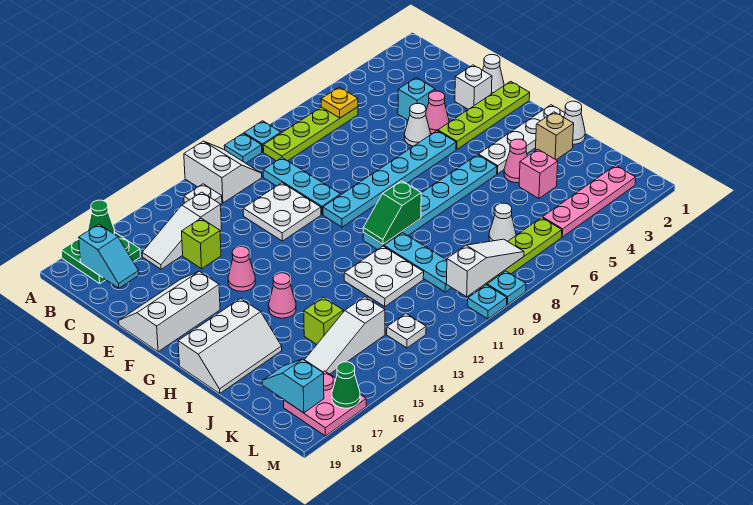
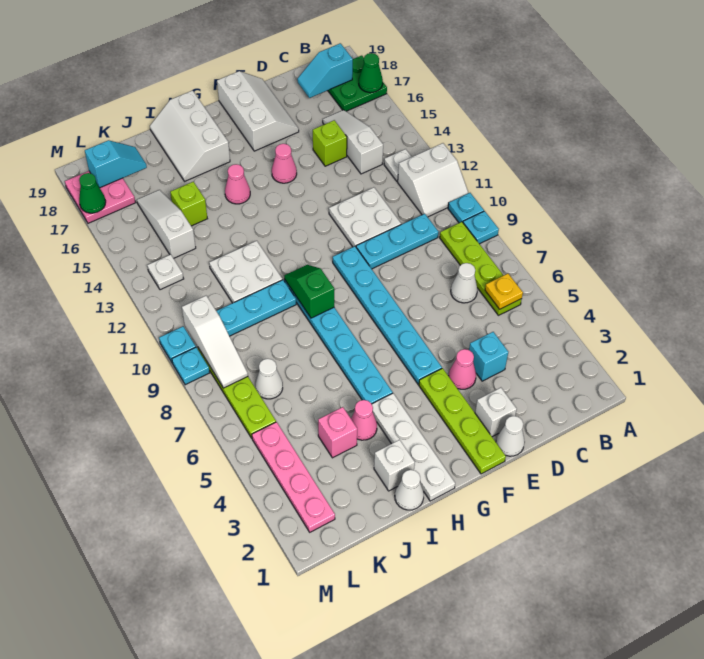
white 1x1 cone [405,104,431,146] -> white 1x1 cone moved to [451,263,477,303]
tan 1x1 brick [536,112,574,160] -> white 1x1 brick [374,440,415,491]

